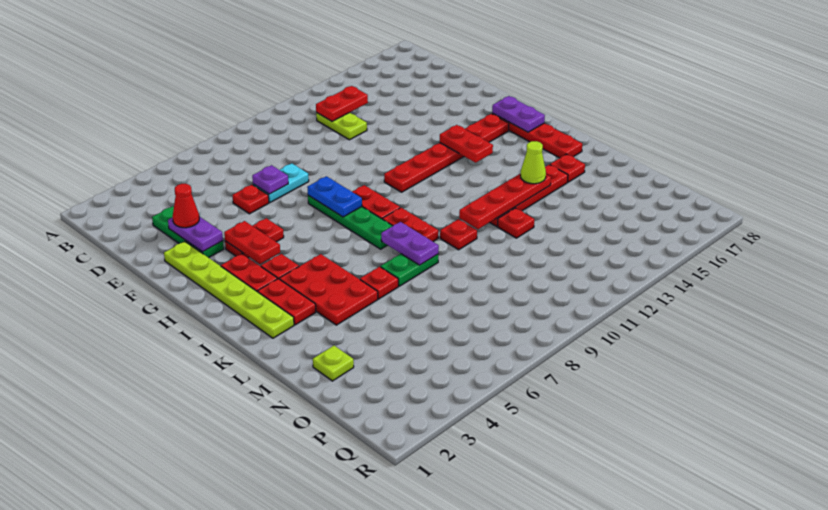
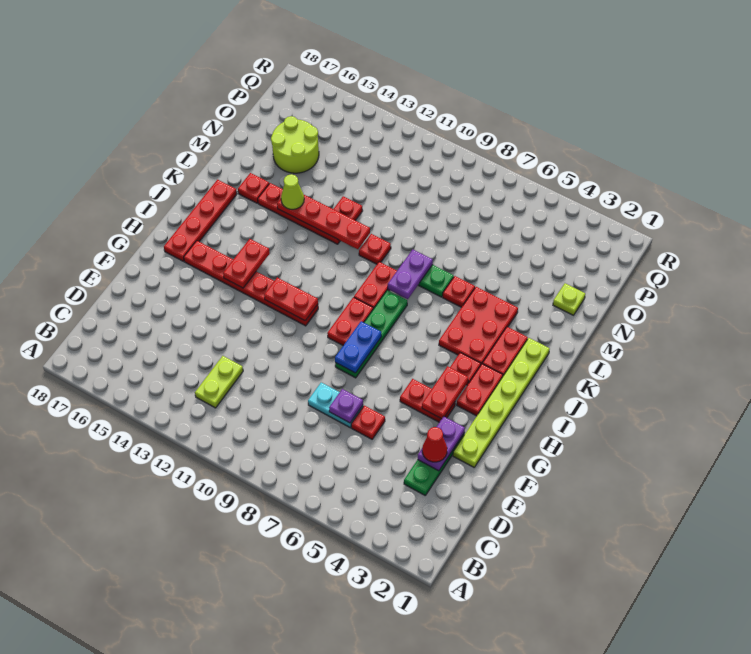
red 1x2 plate [316,86,368,121] -> red 1x2 plate moved to [264,278,318,321]
purple 1x2 plate [492,96,545,132] -> none
none -> lime 2x2 round brick [271,116,319,173]

